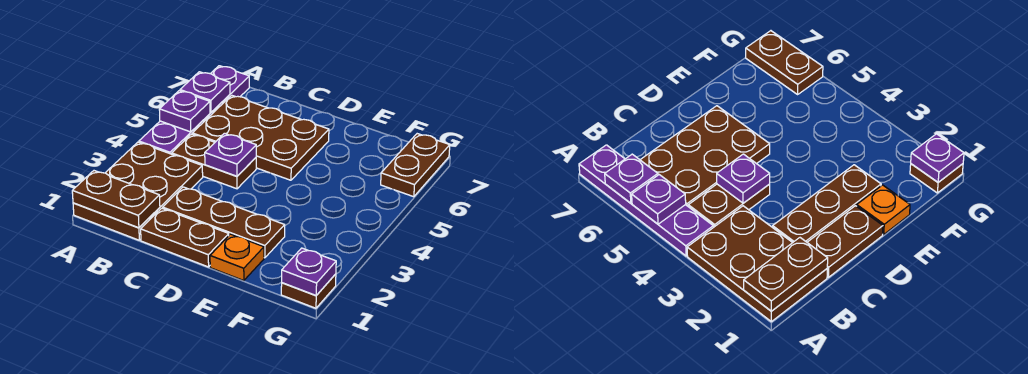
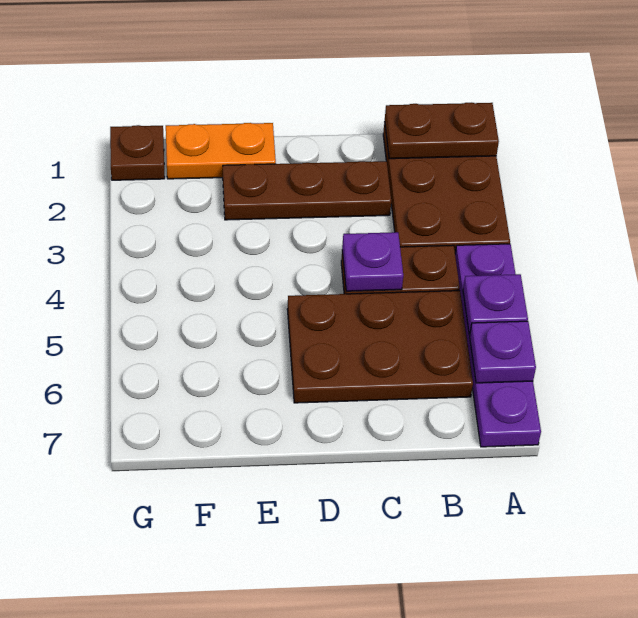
brown 1x2 plate [141,208,229,267] -> none
orange 1x1 plate [210,234,264,281] -> orange 1x2 plate [166,123,276,179]
purple 1x1 plate [282,248,336,296] -> none
brown 1x2 plate [381,134,450,197] -> none

